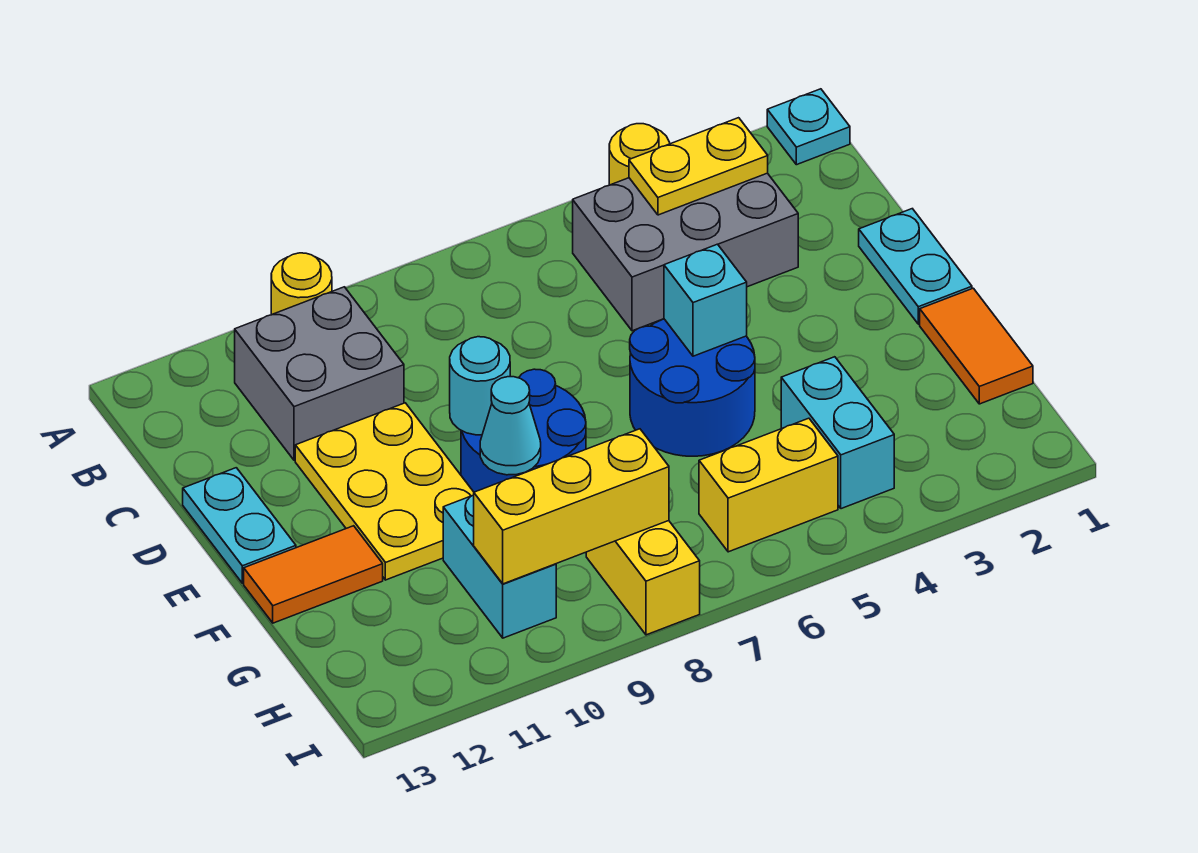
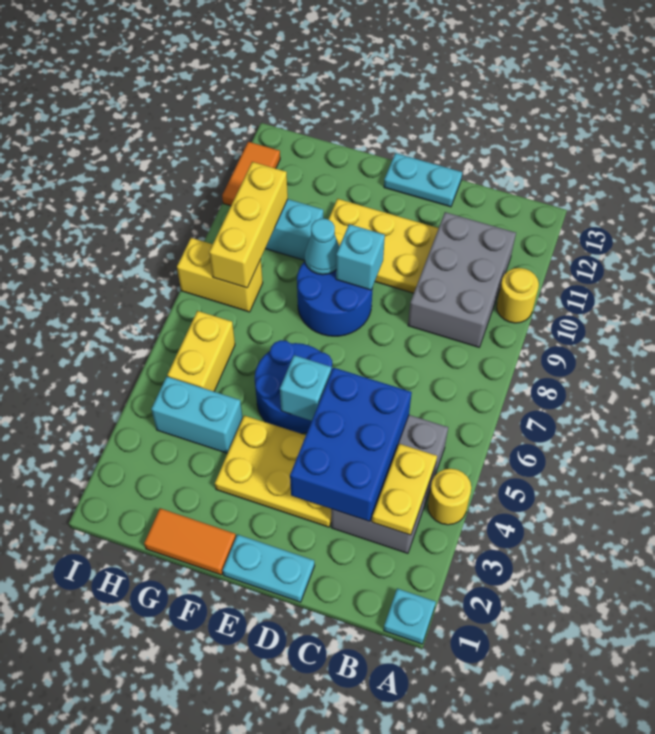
grey 2x2 brick [235,287,404,460] -> grey 2x3 brick [408,212,516,347]
none -> blue 2x3 brick [290,368,412,522]
none -> yellow 2x3 plate [215,415,331,527]
cyan 1x1 round brick [450,337,510,435] -> cyan 1x1 brick [336,224,385,290]
orange 1x2 tile [244,526,383,623] -> orange 1x2 tile moved to [222,142,280,206]

